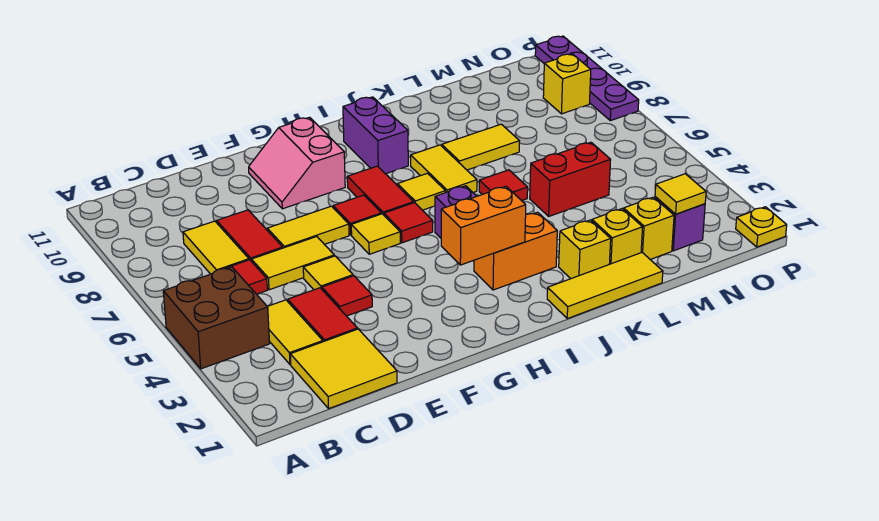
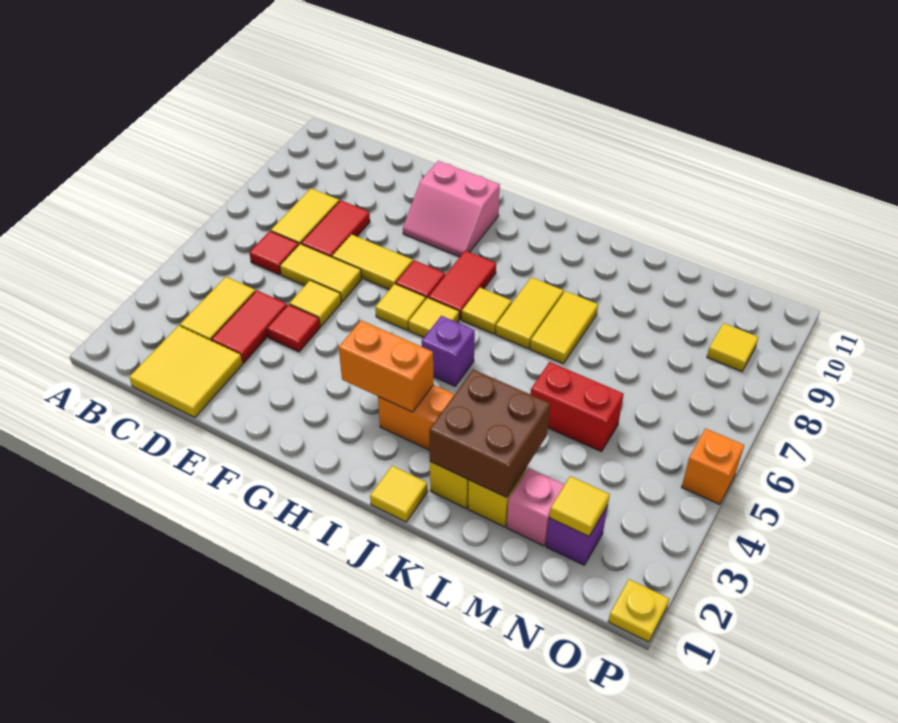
brown 2x2 brick [163,267,270,369] -> brown 2x2 brick moved to [429,370,550,497]
pink 2x2 slope [249,117,345,209] -> pink 2x2 slope turned to [403,161,500,257]
red 1x1 tile [384,203,433,243] -> yellow 1x1 tile [408,298,459,338]
purple 1x2 brick [343,97,408,174] -> none
yellow 1x3 tile [547,253,663,319] -> yellow 1x1 tile [370,466,428,522]
red 1x1 tile [479,170,528,201] -> none
yellow 1x2 tile [442,124,519,170] -> yellow 1x2 tile turned to [530,291,598,364]
yellow 1x1 brick [624,197,674,259] -> pink 1x1 brick [507,468,565,546]
yellow 1x1 brick [543,54,591,114] -> yellow 1x1 tile [707,323,758,372]
none -> orange 1x1 brick [682,428,744,505]
purple 1x4 plate [535,36,639,121] -> none

